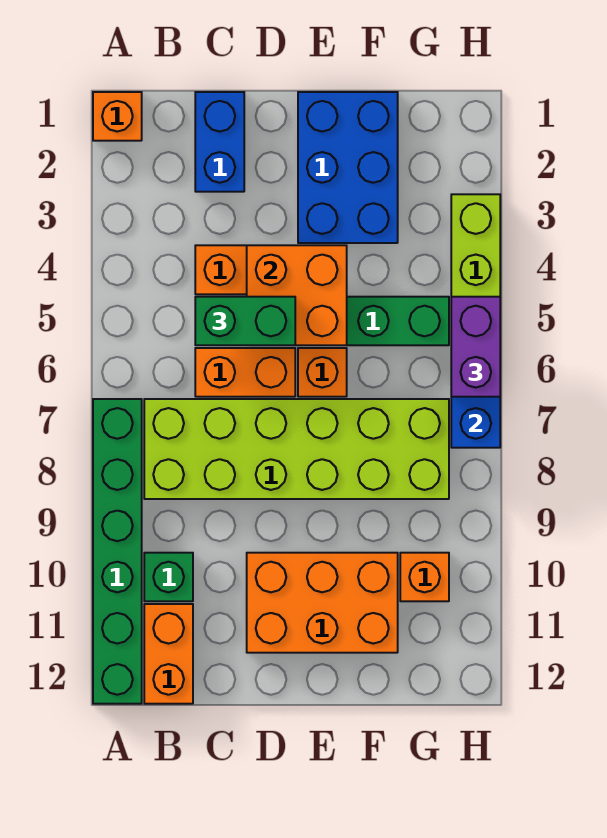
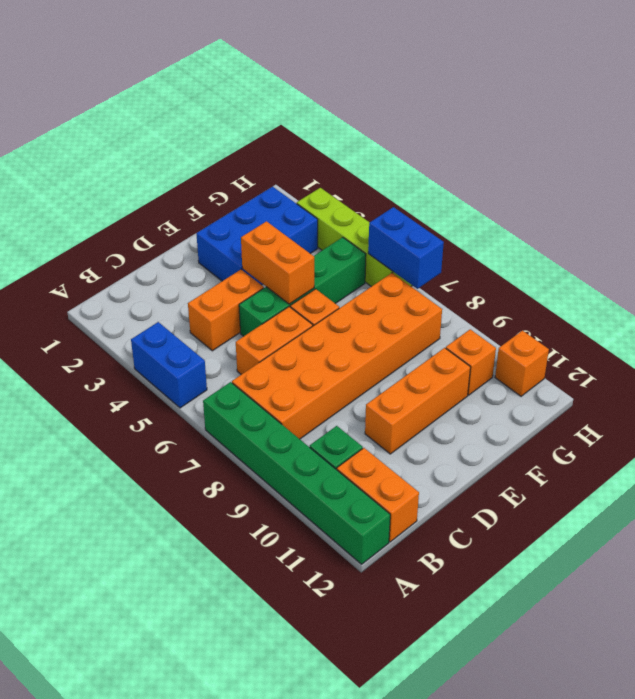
orange 1x1 brick [93,92,142,141] -> orange 1x1 brick moved to [495,331,549,396]
lime 2x6 brick [144,399,449,499] -> orange 2x6 brick [232,273,442,439]
blue 1x2 brick [195,92,244,192] -> blue 1x2 brick moved to [131,322,207,408]
green 1x2 brick [195,297,295,345] -> none
orange 2x2 brick [247,245,347,345] -> orange 1x2 brick [241,221,314,304]
orange 2x3 brick [247,553,398,653] -> orange 1x3 brick [365,348,471,454]
blue 2x3 brick [298,92,398,243] -> blue 2x3 brick turned to [196,187,318,285]
purple 1x2 brick [451,297,500,397] -> none

